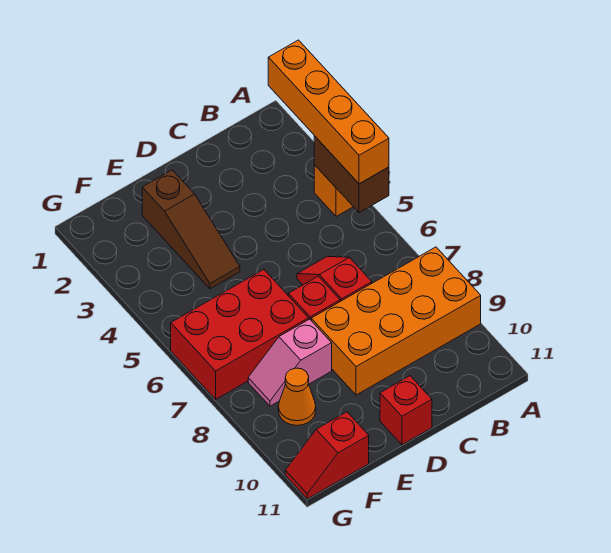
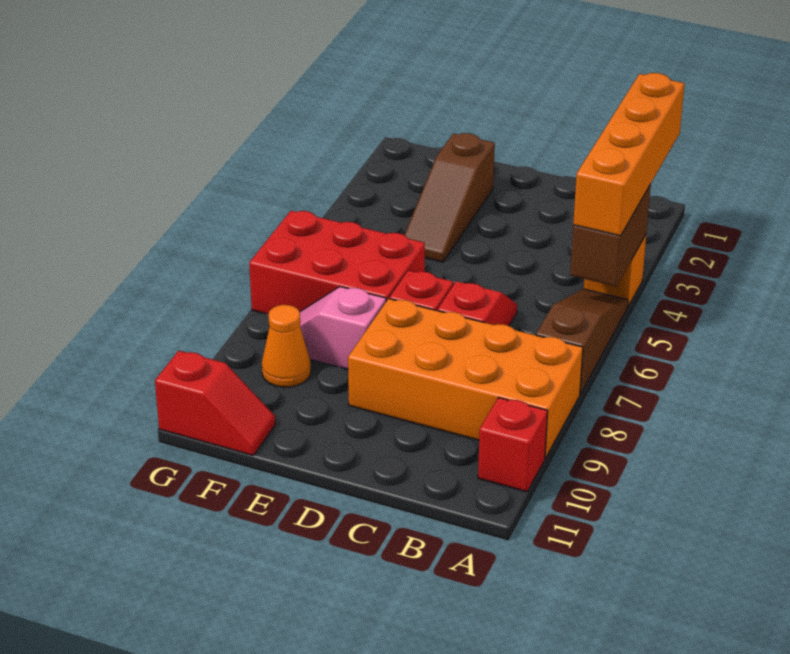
none -> brown 1x3 slope [536,289,628,394]
red 1x1 brick [380,376,432,445] -> red 1x1 brick moved to [478,397,548,492]
red 1x2 slope [285,412,369,499] -> red 1x2 slope turned to [155,351,275,456]

